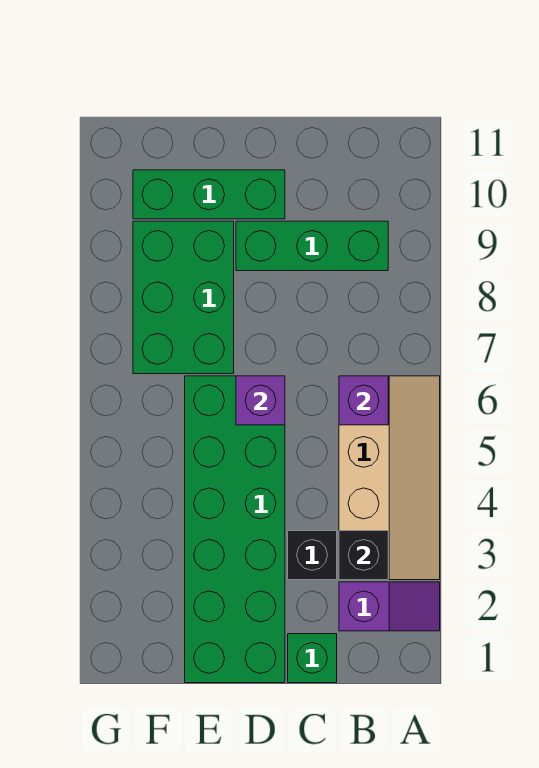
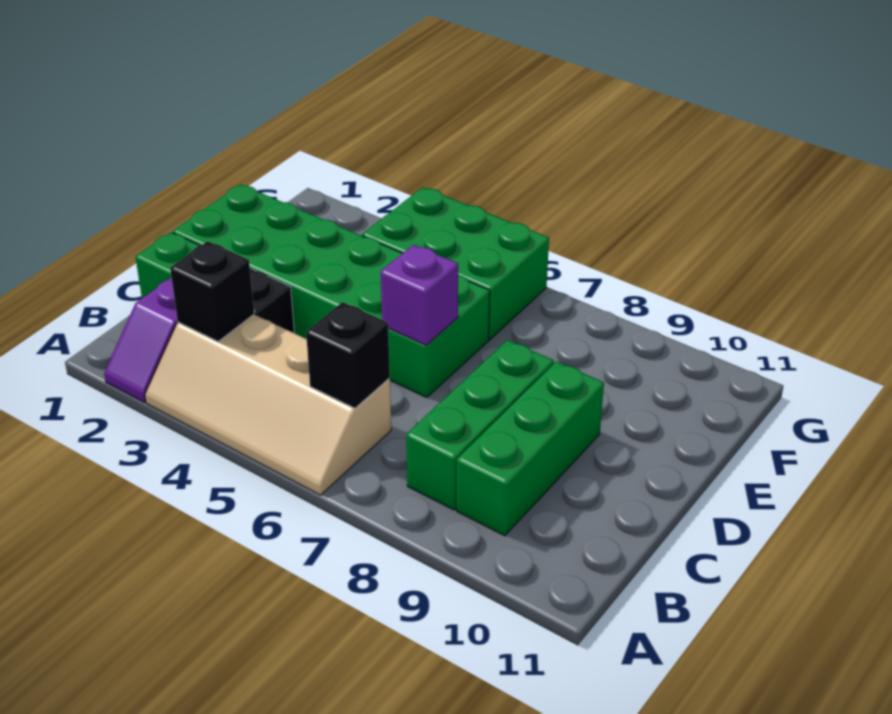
purple 1x1 brick [339,376,388,425] -> black 1x1 brick [306,302,390,408]
green 1x3 brick [133,170,285,219] -> green 1x3 brick moved to [406,340,554,510]
green 2x3 brick [133,221,234,374] -> green 2x3 brick moved to [362,187,549,339]

